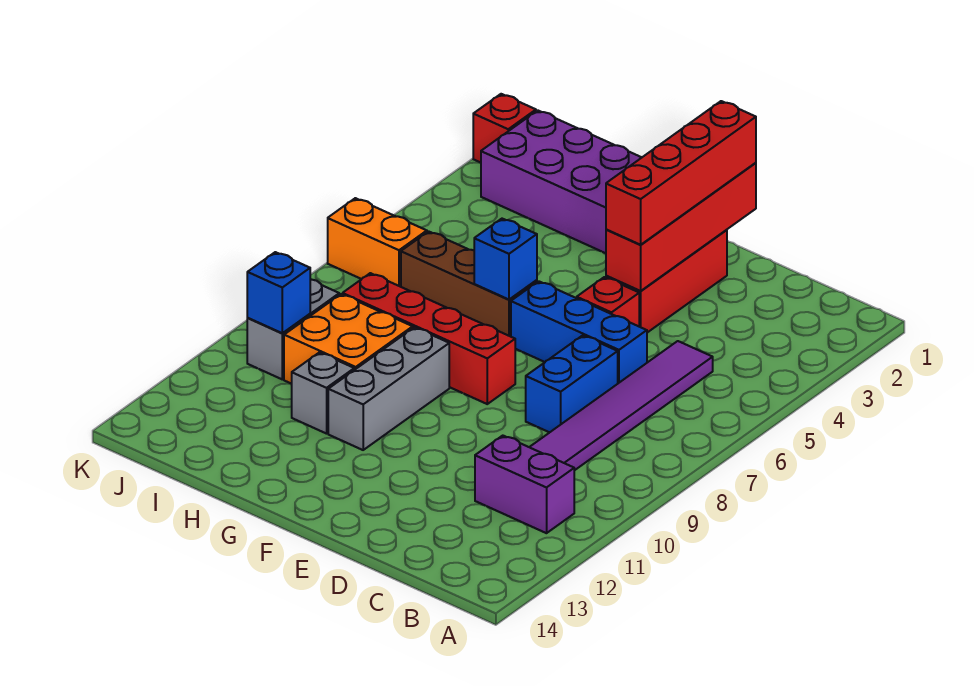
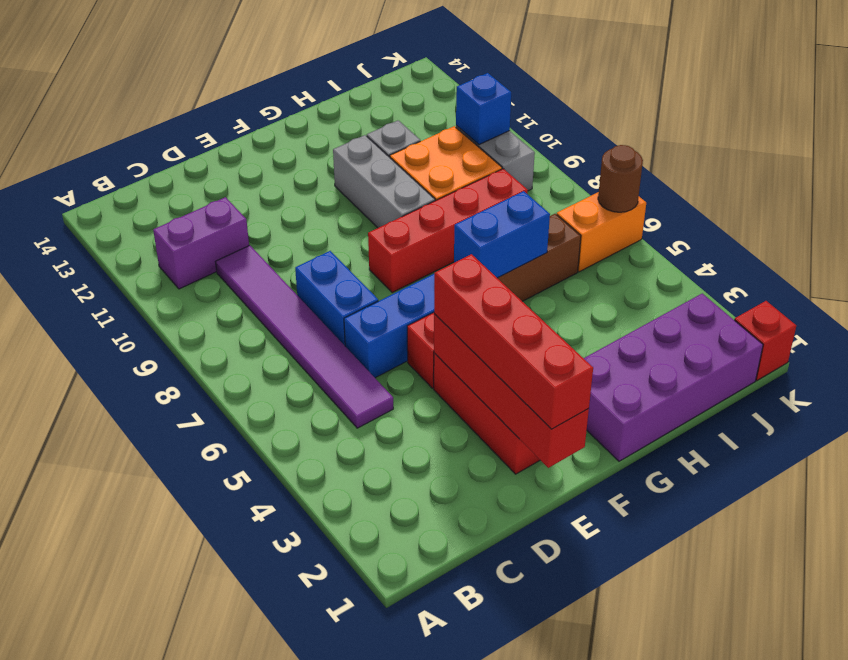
blue 1x1 brick [474,219,537,299] -> blue 1x2 brick [454,191,550,278]
none -> brown 1x1 round brick [598,145,643,212]

